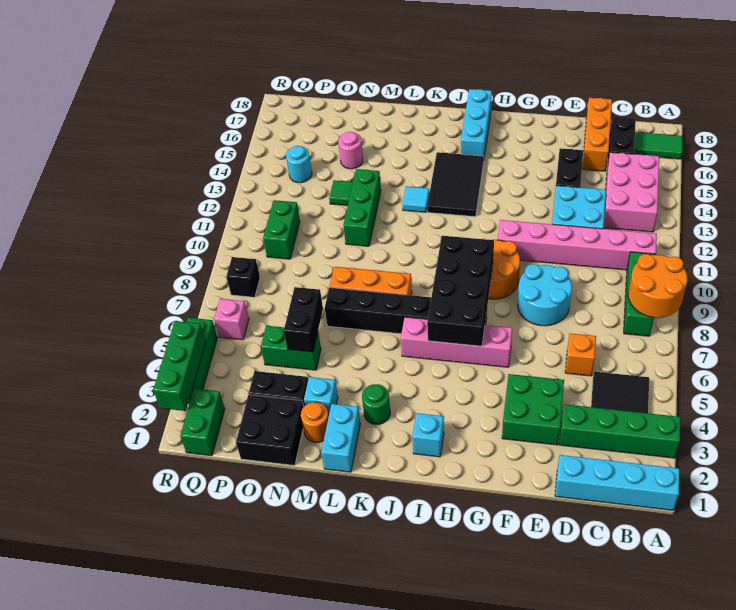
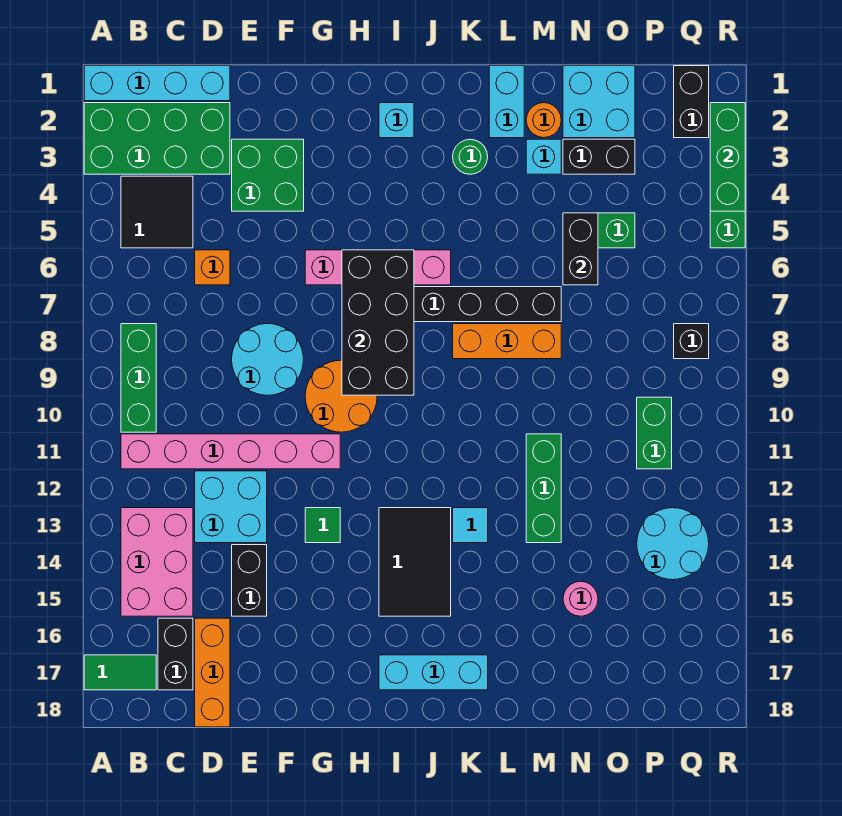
green 1x4 brick [559,404,680,458] -> green 2x4 brick [84,103,230,174]
orange 2x2 round brick [628,254,688,318] -> none
cyan 1x3 brick [461,89,492,156] -> cyan 1x3 brick turned to [379,655,488,690]
black 2x2 brick [236,395,303,466] -> cyan 2x2 brick [563,66,635,138]
green 1x1 tile [329,180,353,206] -> green 1x1 tile moved to [305,508,340,543]
cyan 1x1 round brick [286,146,312,183] -> cyan 2x2 round brick [637,508,709,580]
green 1x2 brick [180,389,225,456] -> black 1x2 brick [674,66,709,138]
pink 1x1 brick [214,299,249,340] -> none

